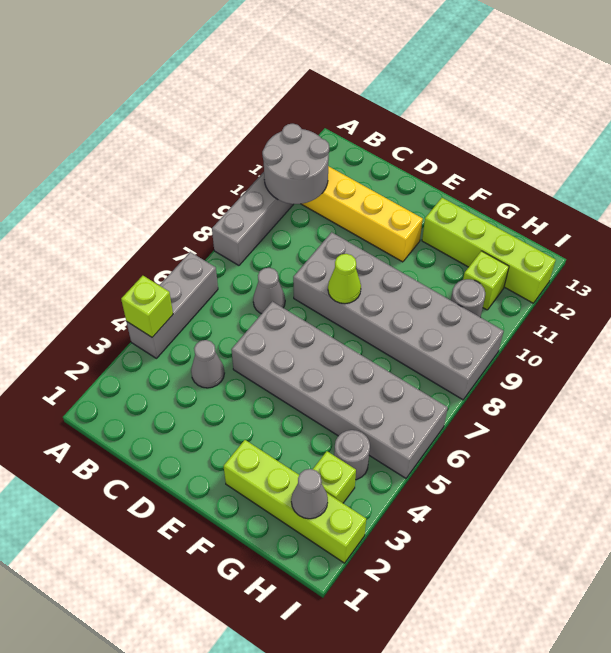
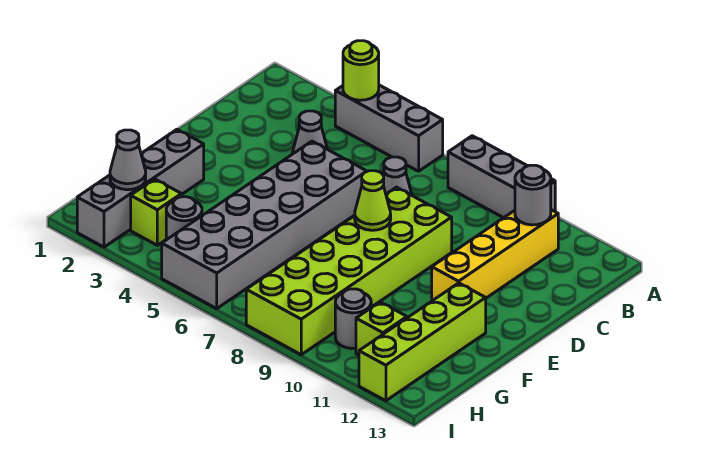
lime 1x1 brick [121,276,173,337] -> lime 1x1 round brick [343,41,379,100]
grey 2x2 round brick [262,124,329,204] -> grey 1x1 round brick [515,165,551,225]
grey 2x6 brick [293,232,504,400] -> lime 2x6 brick [246,187,452,355]
lime 1x4 brick [224,440,366,563] -> grey 1x4 brick [77,129,204,247]

